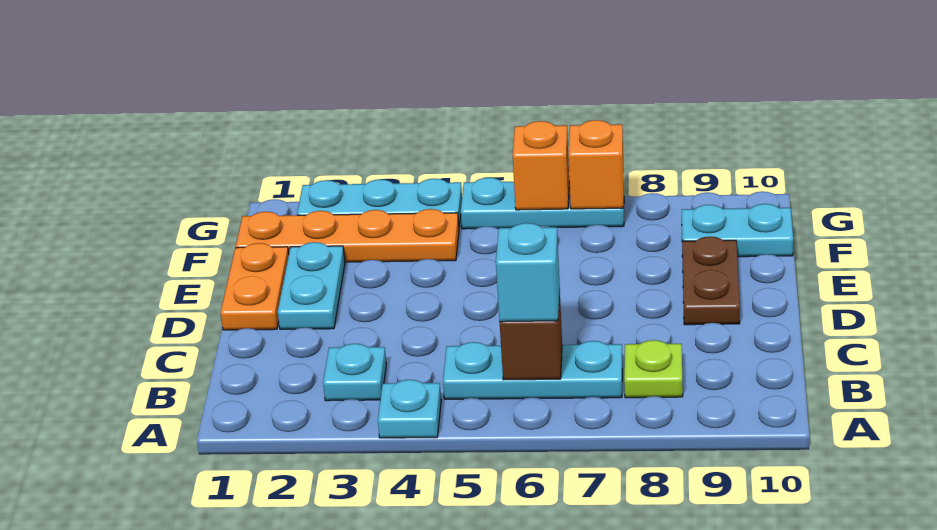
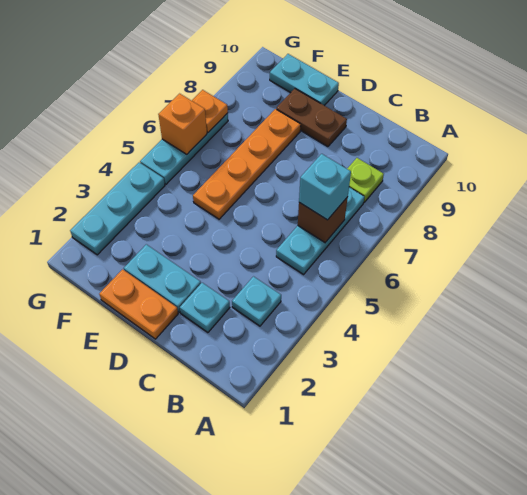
cyan 1x1 plate [378,380,441,438] -> cyan 1x1 plate moved to [180,283,230,333]
orange 1x4 plate [236,209,459,262] -> orange 1x4 plate moved to [193,109,301,219]
cyan 1x2 plate [682,204,793,257] -> cyan 1x2 plate turned to [270,54,339,106]
orange 1x1 brick [569,120,624,209] -> orange 1x1 plate [192,90,228,133]

